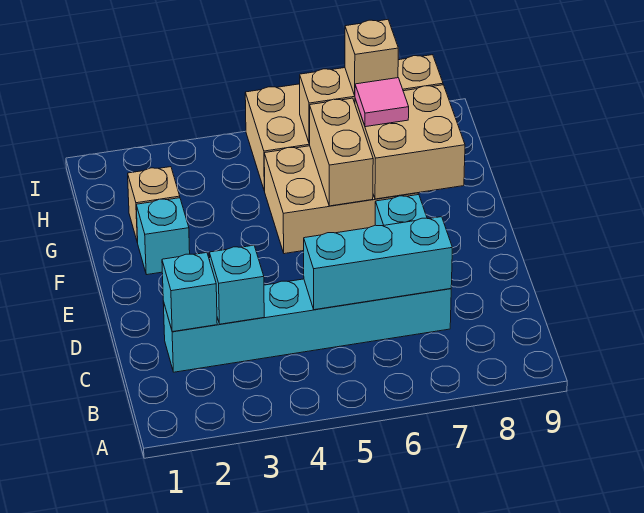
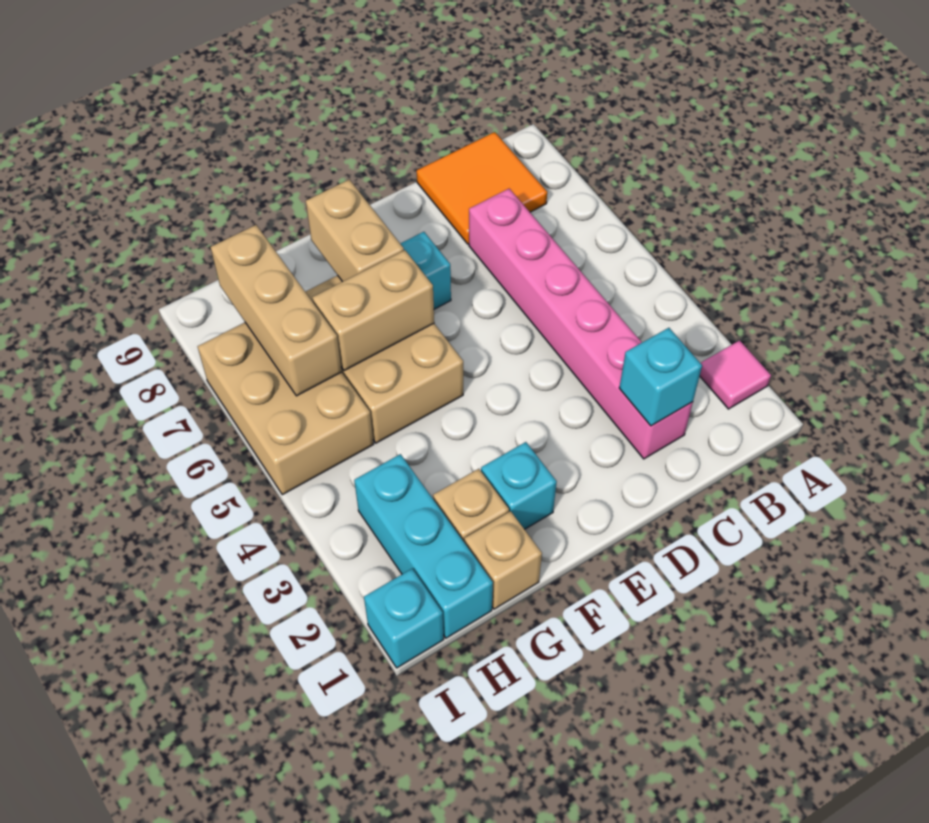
none -> orange 2x2 tile [417,132,547,244]
cyan 1x6 brick [163,279,451,372] -> pink 1x6 brick [469,189,693,459]
cyan 1x1 brick [209,245,264,324] -> cyan 1x1 brick moved to [364,569,444,668]
cyan 1x3 brick [304,217,452,310] -> cyan 1x3 brick moved to [354,454,493,638]
tan 2x2 brick [355,85,465,199] -> tan 1x2 brick [306,179,404,282]
pink 1x1 tile [355,78,409,127] -> pink 1x1 tile moved to [700,340,771,409]
tan 1x1 brick [345,20,398,95] -> tan 1x1 brick moved to [464,511,542,609]

